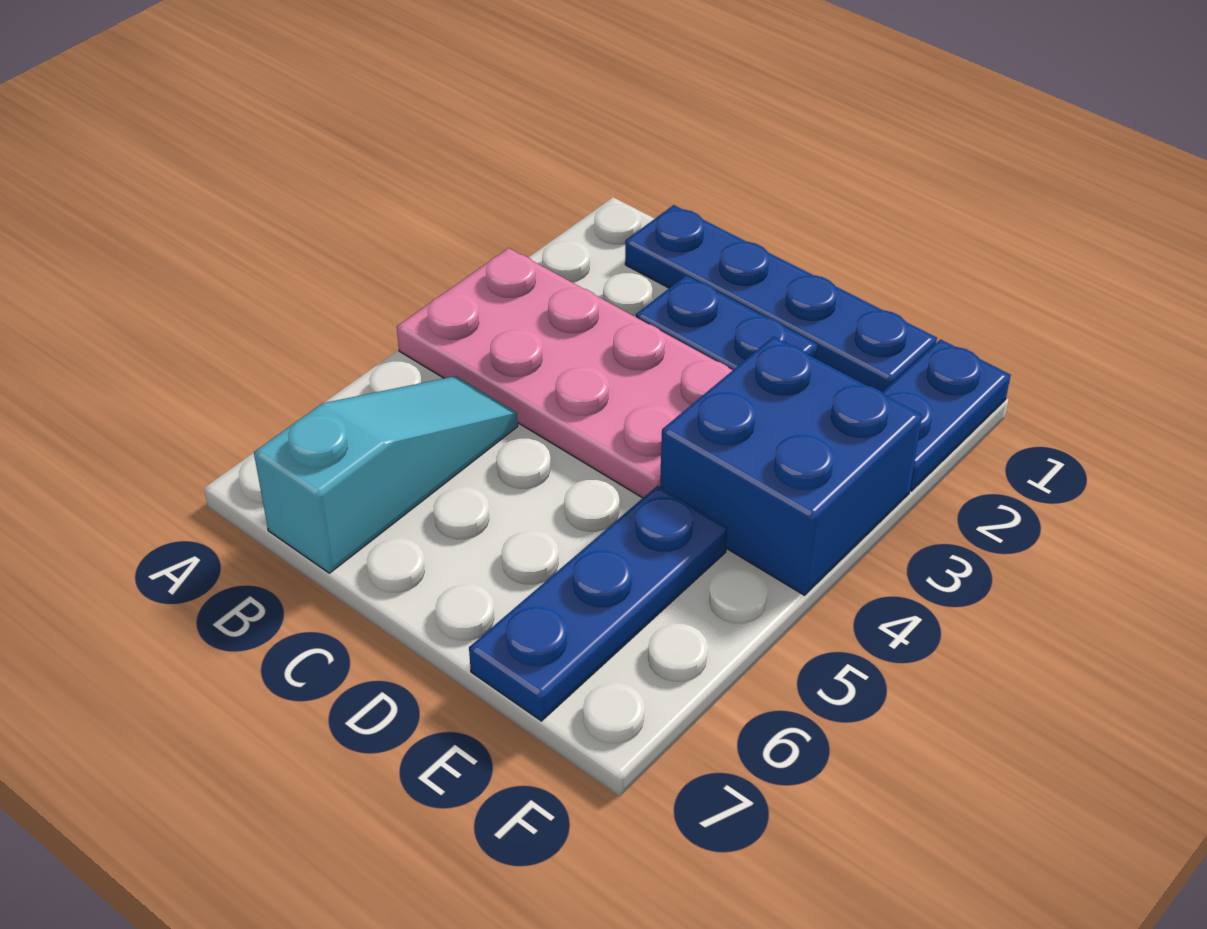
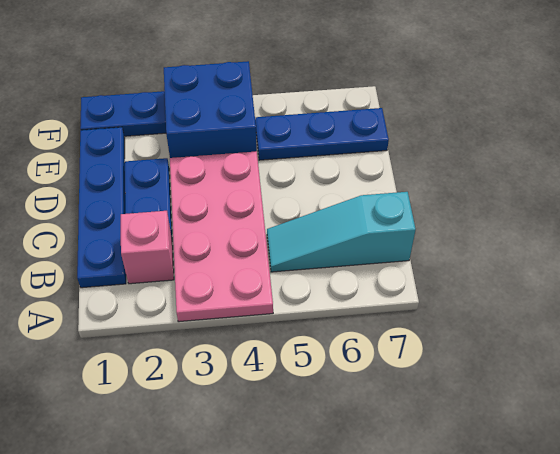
none -> pink 1x1 brick [121,211,174,284]

